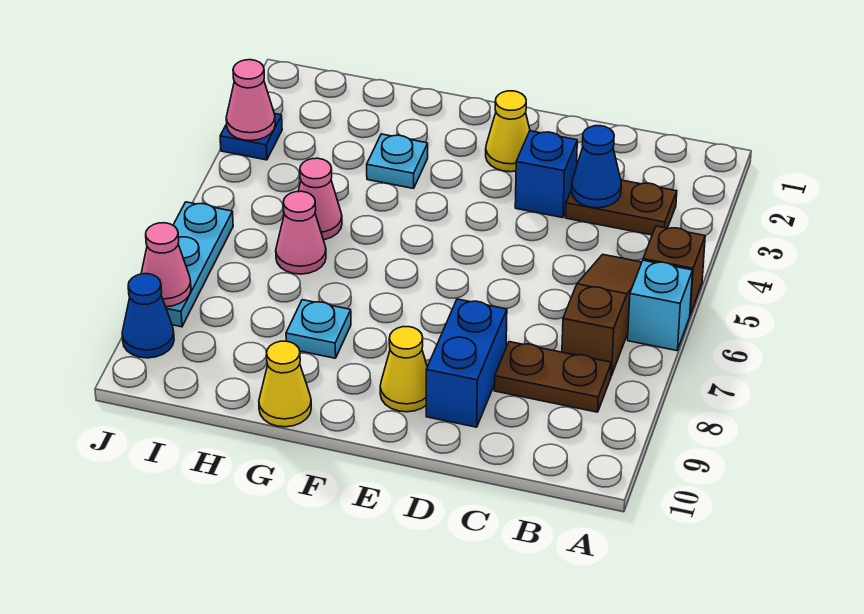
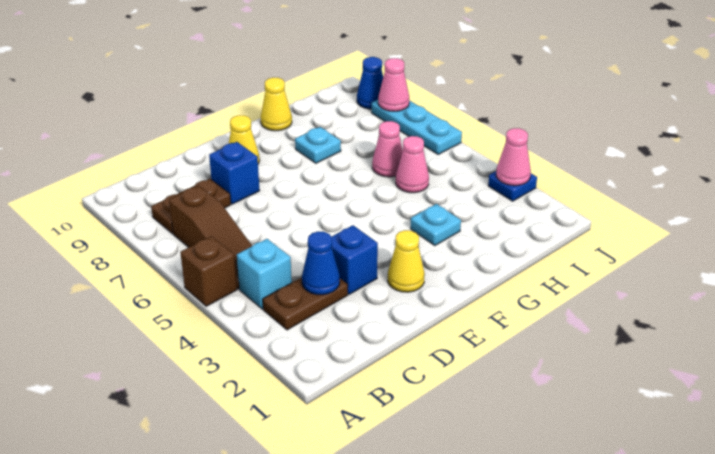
cyan 1x1 brick [628,260,693,351] -> cyan 1x1 brick moved to [237,239,292,309]
blue 1x2 brick [426,299,507,427] -> blue 1x1 brick [209,142,260,204]

